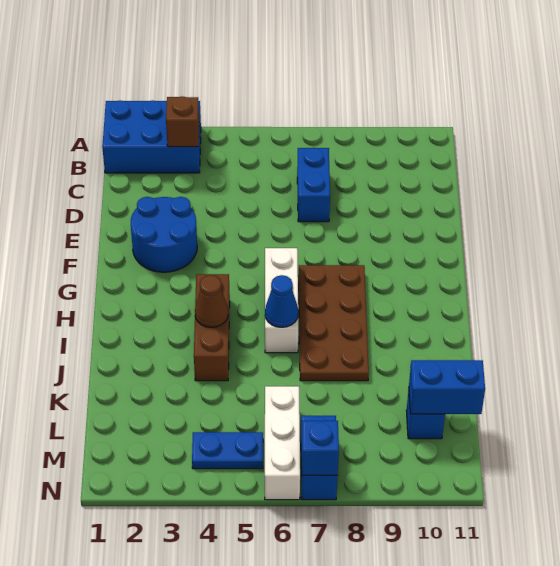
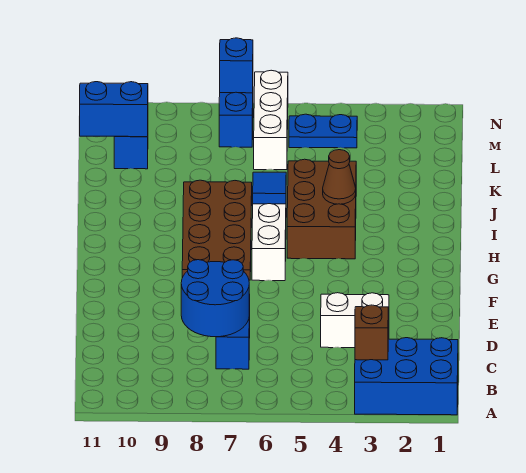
none -> white 1x2 brick [321,293,389,348]
blue 2x2 round brick [131,197,197,272] -> blue 2x2 round brick moved to [181,260,249,337]
brown 1x3 brick [194,274,230,381] -> brown 2x3 brick [287,159,356,259]
blue 1x1 cone [265,275,298,327] -> blue 1x1 tile [253,172,286,204]

